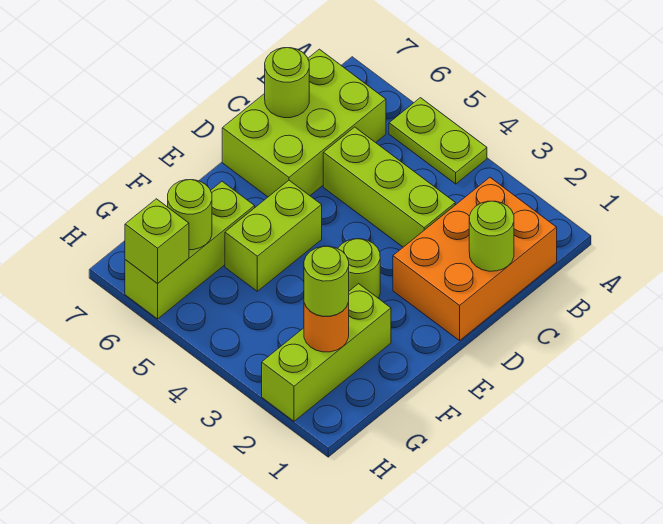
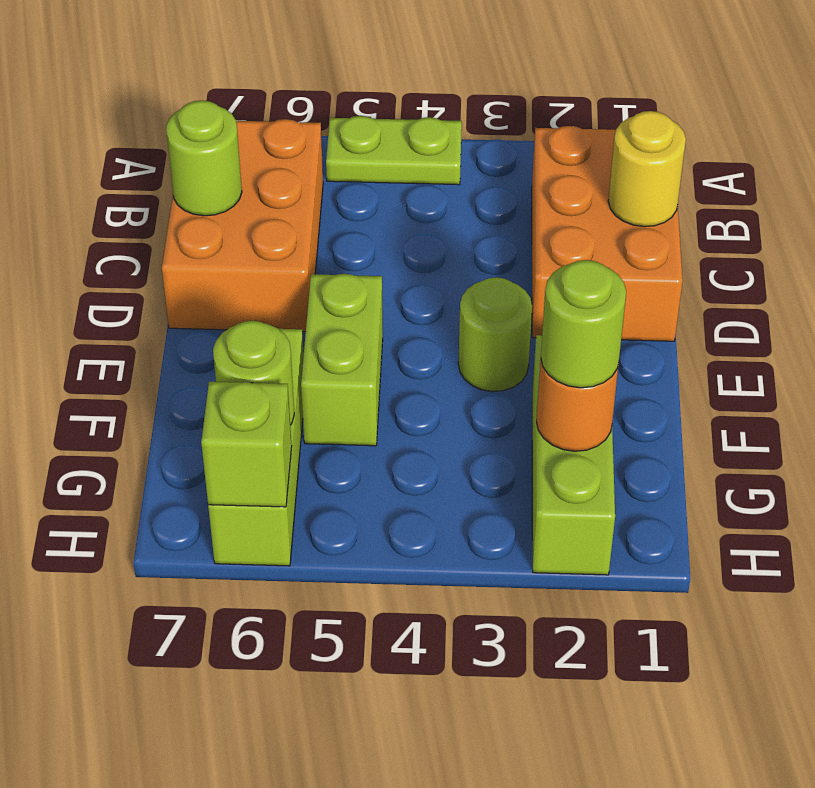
lime 2x3 brick [222,49,386,197] -> orange 2x3 brick [162,119,323,332]
lime 1x1 round brick [469,201,514,271] -> yellow 1x1 round brick [608,111,686,227]
lime 1x3 brick [323,127,455,247] -> none

